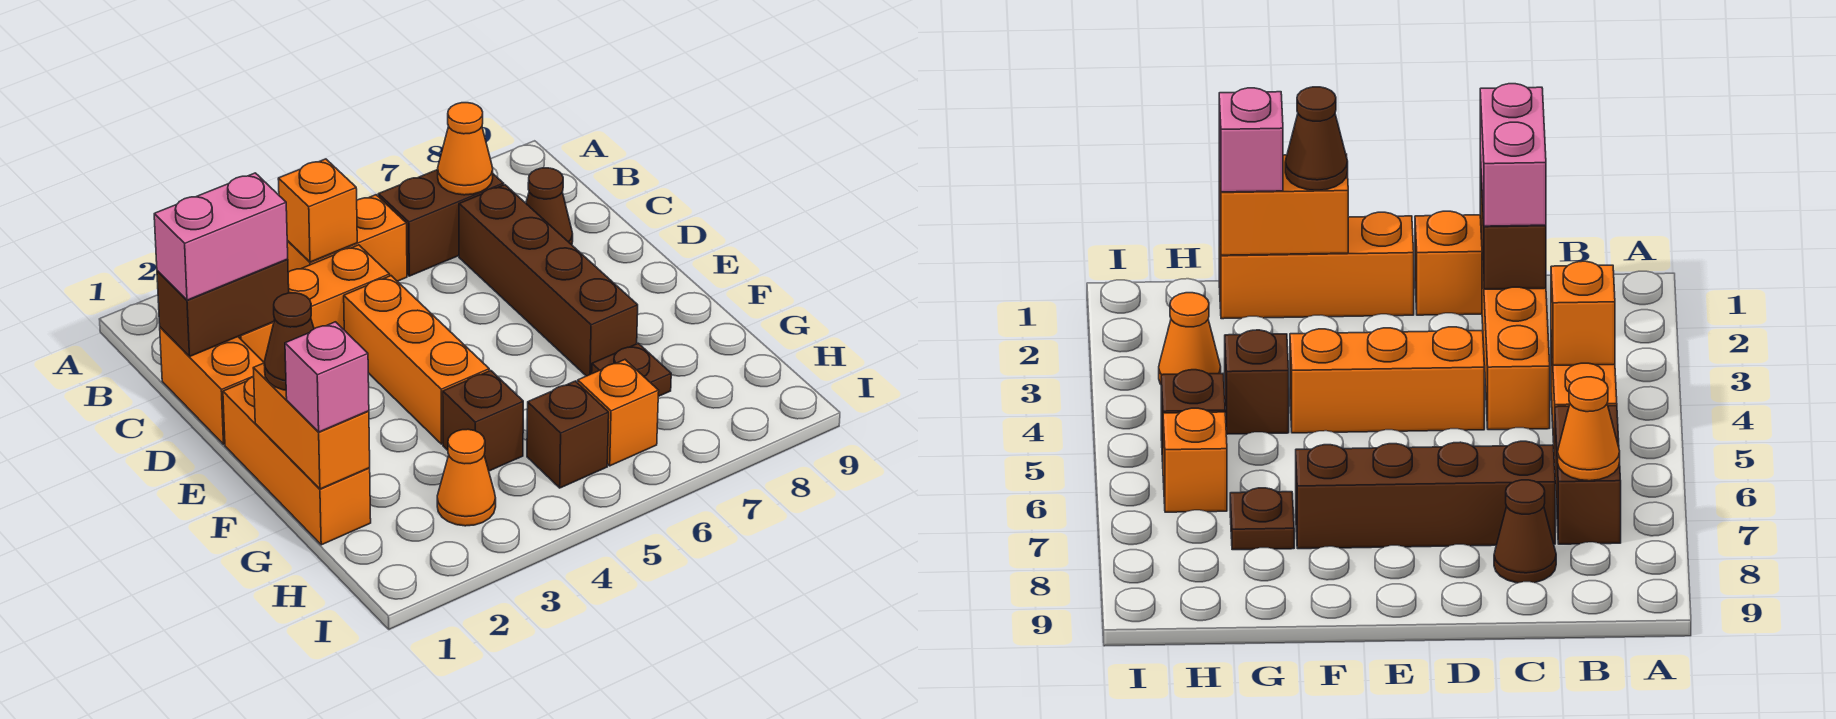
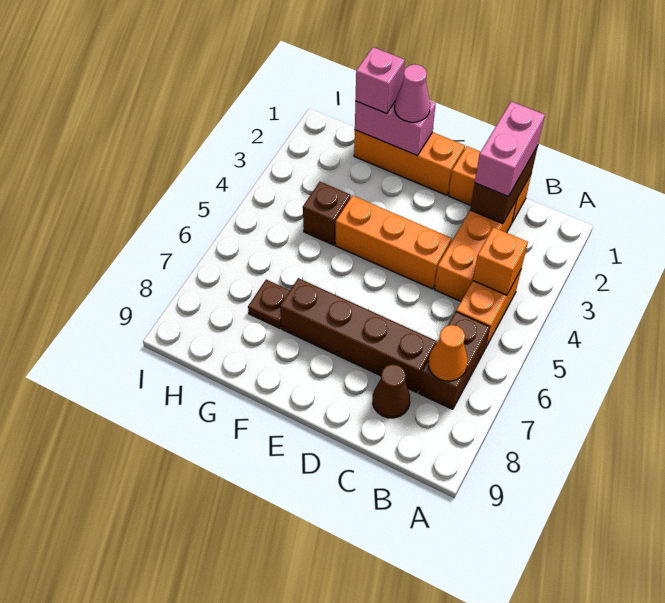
orange 1x2 brick [253,363,370,489] -> pink 1x2 brick [355,101,436,156]
brown 1x1 cone [264,293,314,390] -> pink 1x1 cone [395,64,430,122]
orange 1x1 cone [437,429,496,526] -> none
brown 1x1 brick [527,381,609,488] -> none
orange 1x1 brick [578,360,659,466] -> none

